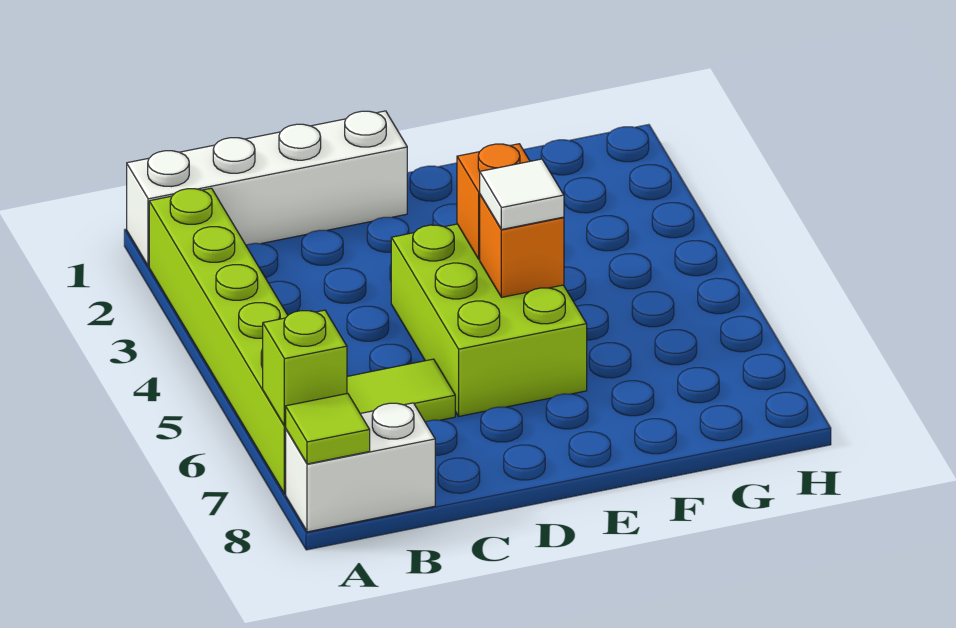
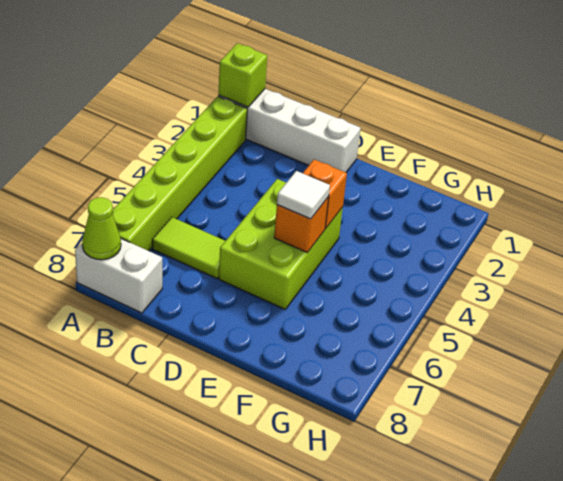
lime 1x1 brick [263,310,347,426] -> lime 1x1 brick moved to [218,43,267,107]
lime 1x1 tile [286,393,370,464] -> lime 1x1 cone [82,197,121,260]

